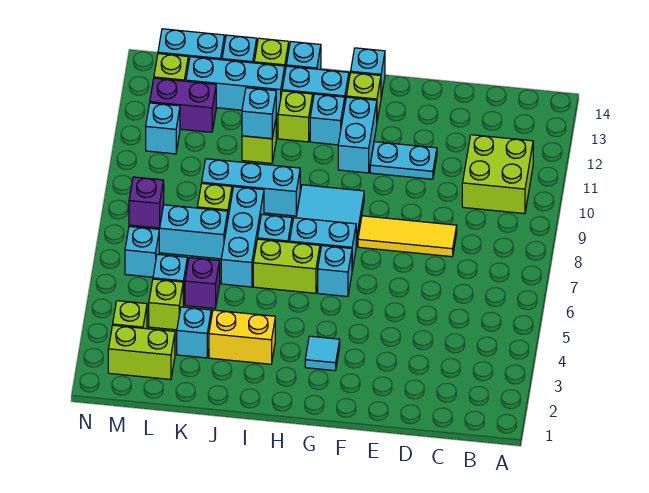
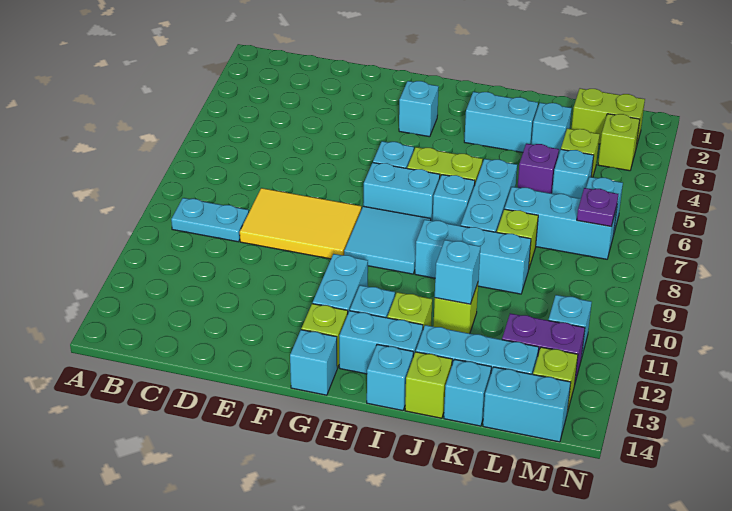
lime 2x2 brick [462,135,533,214] -> none
yellow 1x3 tile [358,216,457,257] -> yellow 2x3 tile [240,188,361,259]
cyan 1x2 plate [370,142,437,179] -> cyan 1x2 plate moved to [171,198,249,242]
cyan 1x1 tile [305,336,340,371] -> cyan 1x1 brick [399,81,439,137]
yellow 1x2 brick [209,310,275,364] -> cyan 1x2 brick [464,92,538,152]
purple 1x1 brick [129,177,164,228] -> purple 1x1 plate [577,188,618,226]

